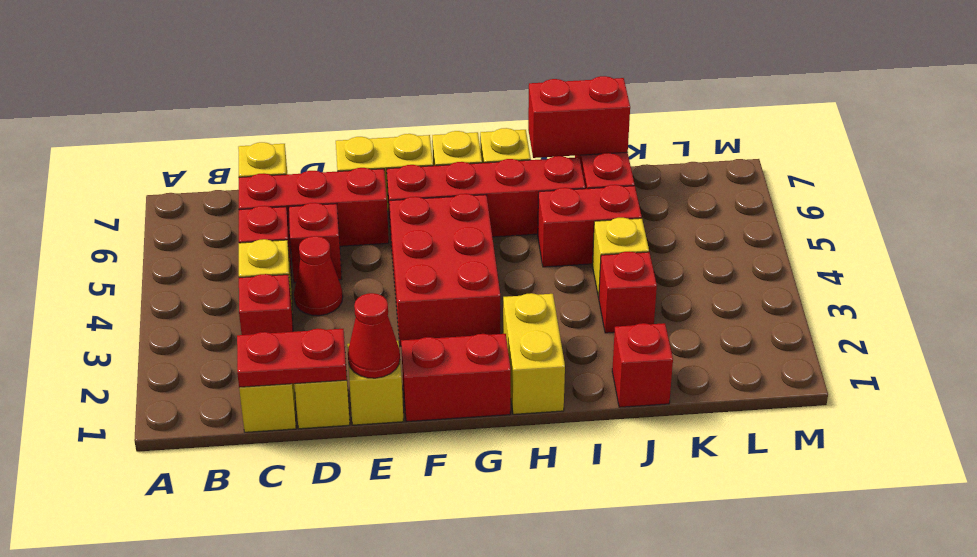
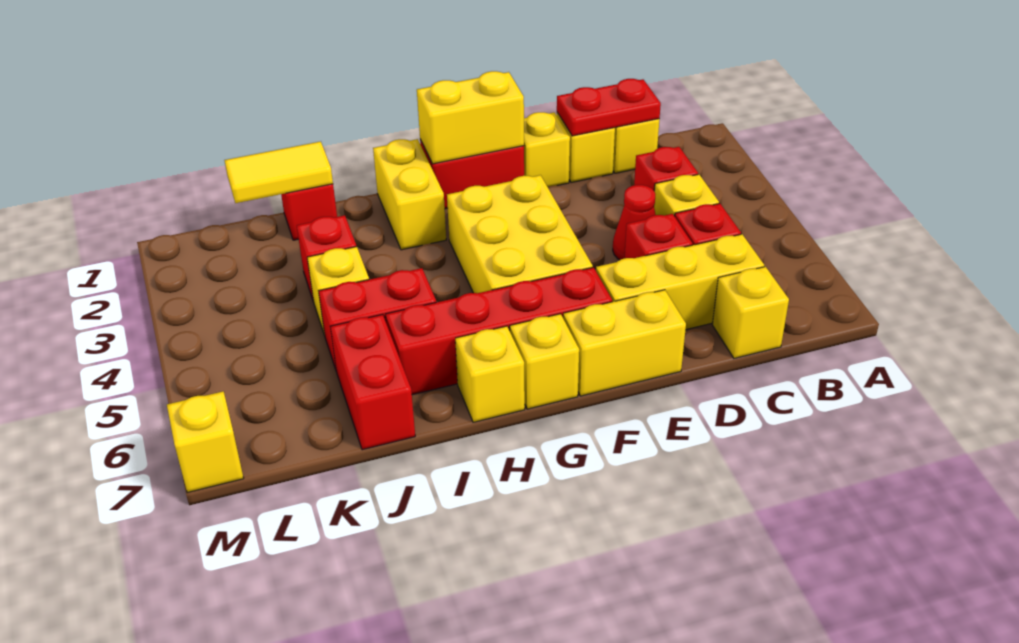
red 1x3 brick [239,168,389,249] -> yellow 1x3 brick [596,234,764,329]
red 1x1 cone [348,293,400,378] -> none
none -> yellow 1x2 brick [417,71,524,164]
red 2x3 brick [389,194,500,346] -> yellow 2x3 brick [447,175,593,293]
red 1x2 brick [528,76,630,158] -> none
none -> yellow 1x2 tile [224,141,333,203]
none -> yellow 1x1 brick [167,391,244,493]

